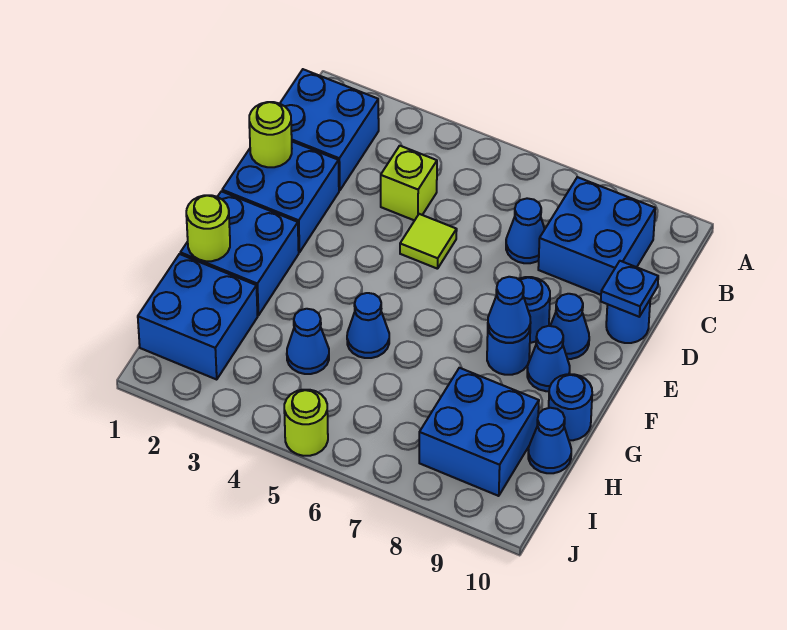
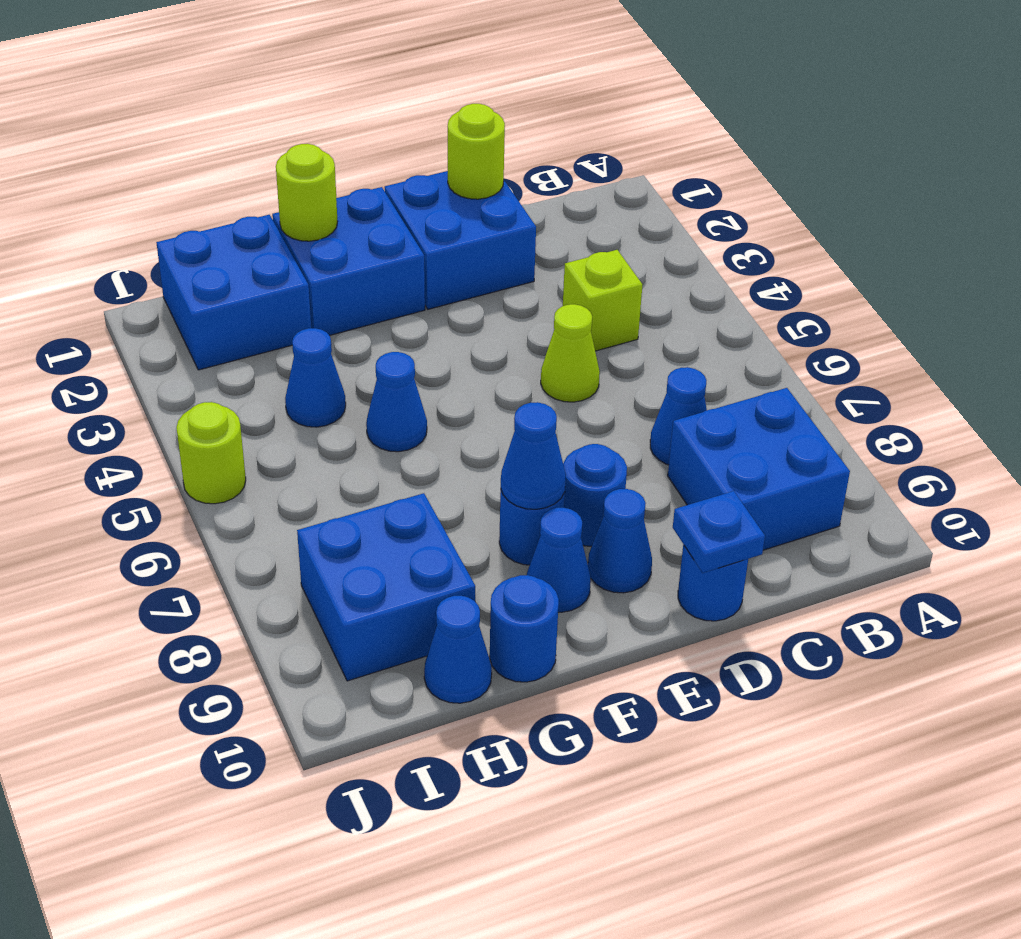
blue 2x2 brick [280,69,379,191] -> none
lime 1x1 tile [400,214,457,269] -> lime 1x1 cone [541,304,600,402]

